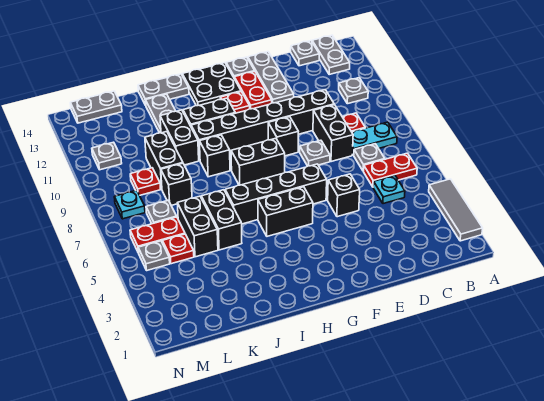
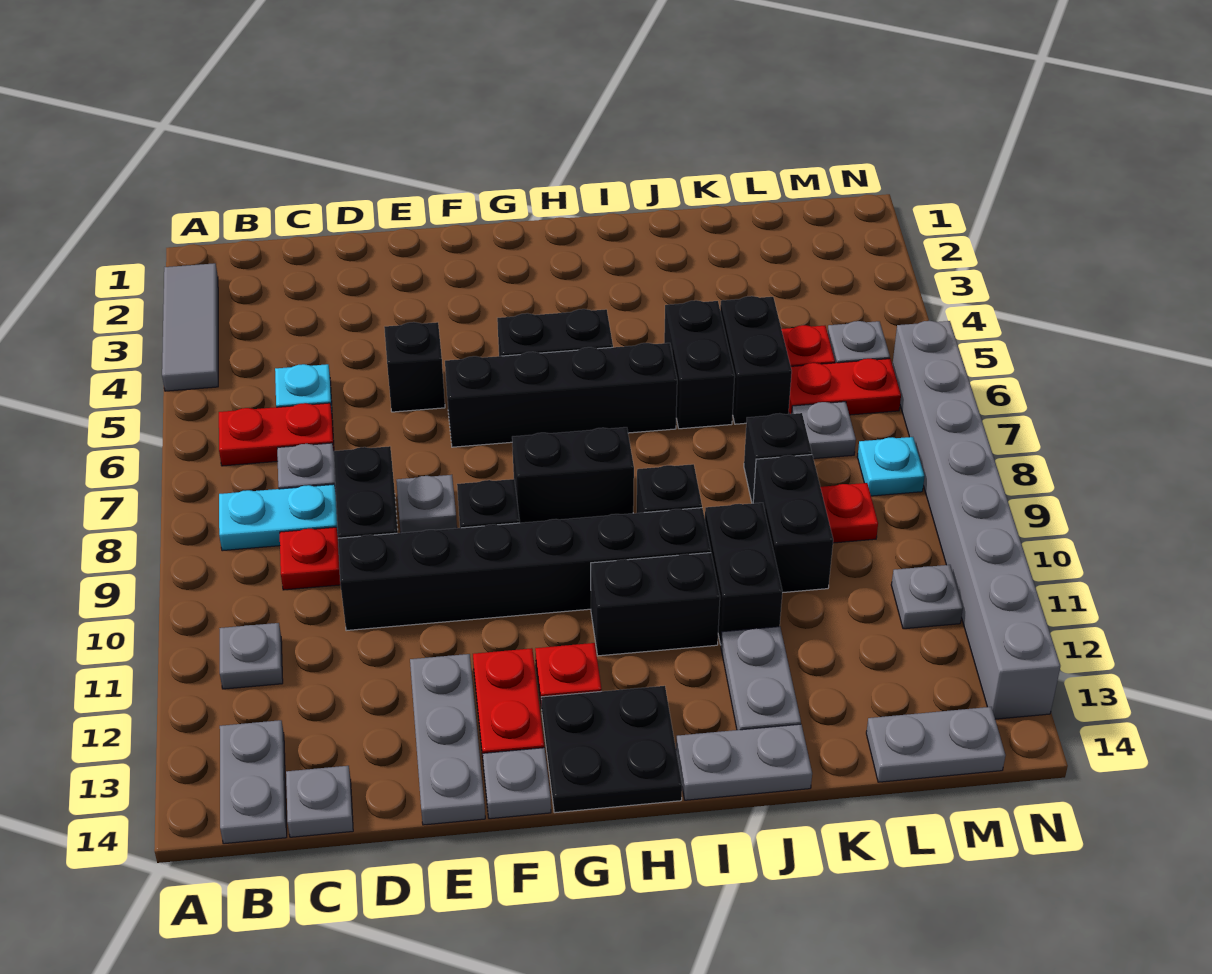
none -> grey 1x8 brick [892,321,1060,719]

